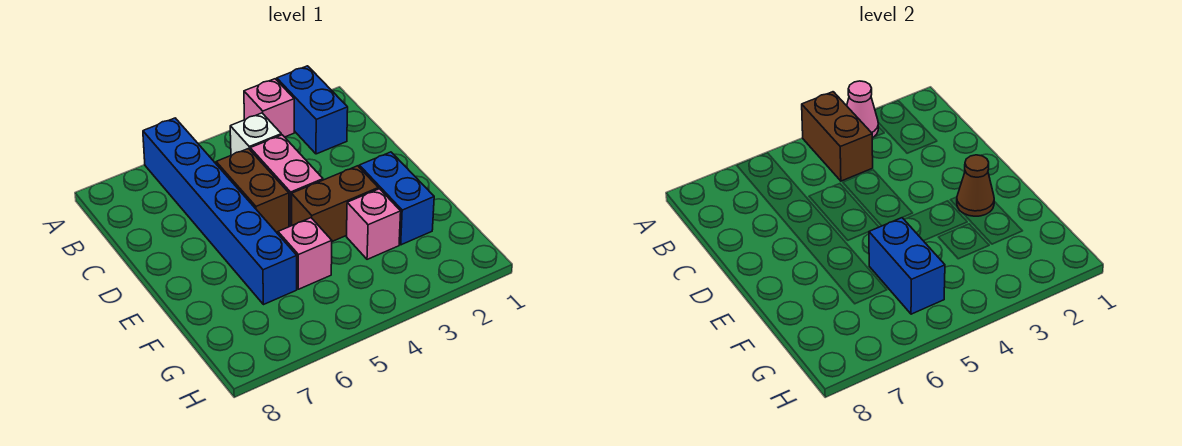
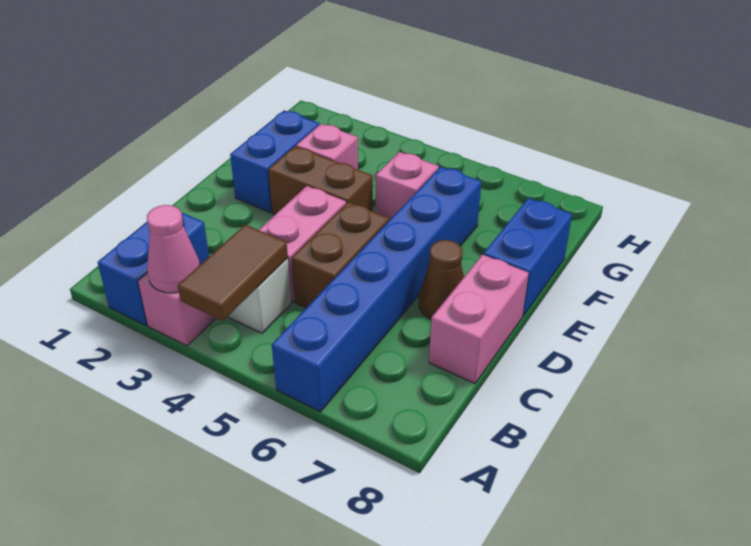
brown 1x2 brick [802,92,873,181] -> brown 1x2 tile [178,225,288,321]
none -> pink 1x2 brick [429,255,529,383]
brown 1x1 cone [957,155,994,216] -> brown 1x1 cone moved to [419,240,464,319]
blue 1x2 brick [869,218,945,314] -> blue 1x2 brick moved to [484,198,572,316]

